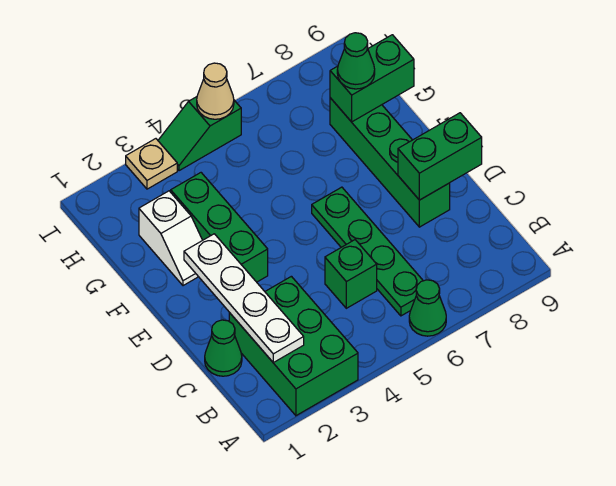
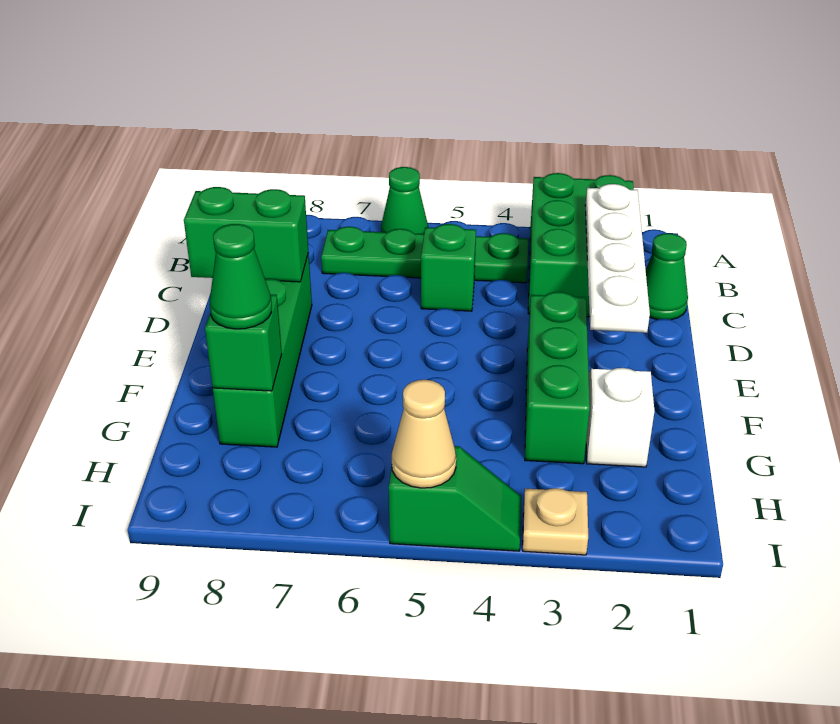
green 1x4 plate [312,187,423,316] -> green 1x4 plate turned to [321,227,528,283]
green 1x2 brick [330,35,414,122] -> green 1x1 brick [205,295,282,391]

